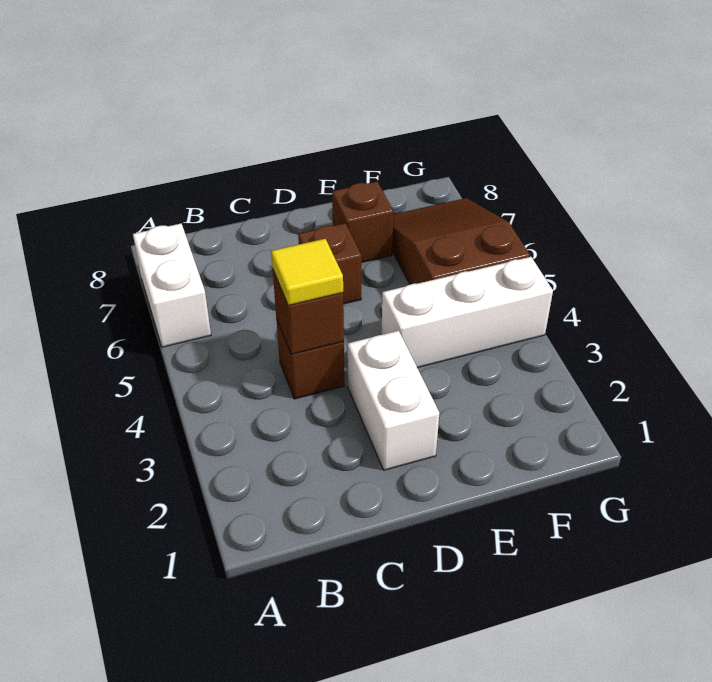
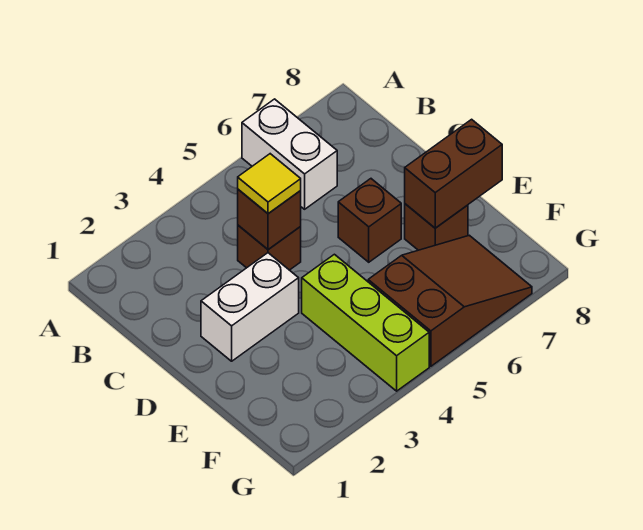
white 1x2 brick [133,224,211,347] -> white 1x2 brick turned to [242,99,337,209]
white 1x3 brick [381,257,553,368] -> lime 1x3 brick [302,254,429,391]
none -> brown 1x2 brick [405,119,502,228]

